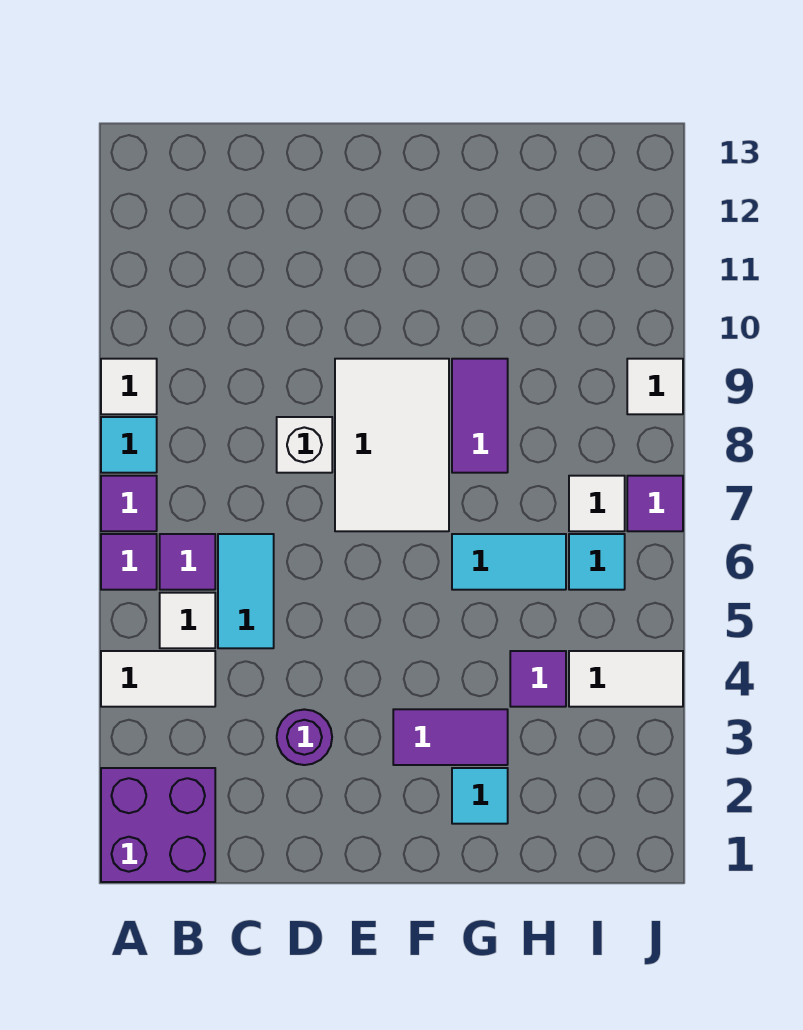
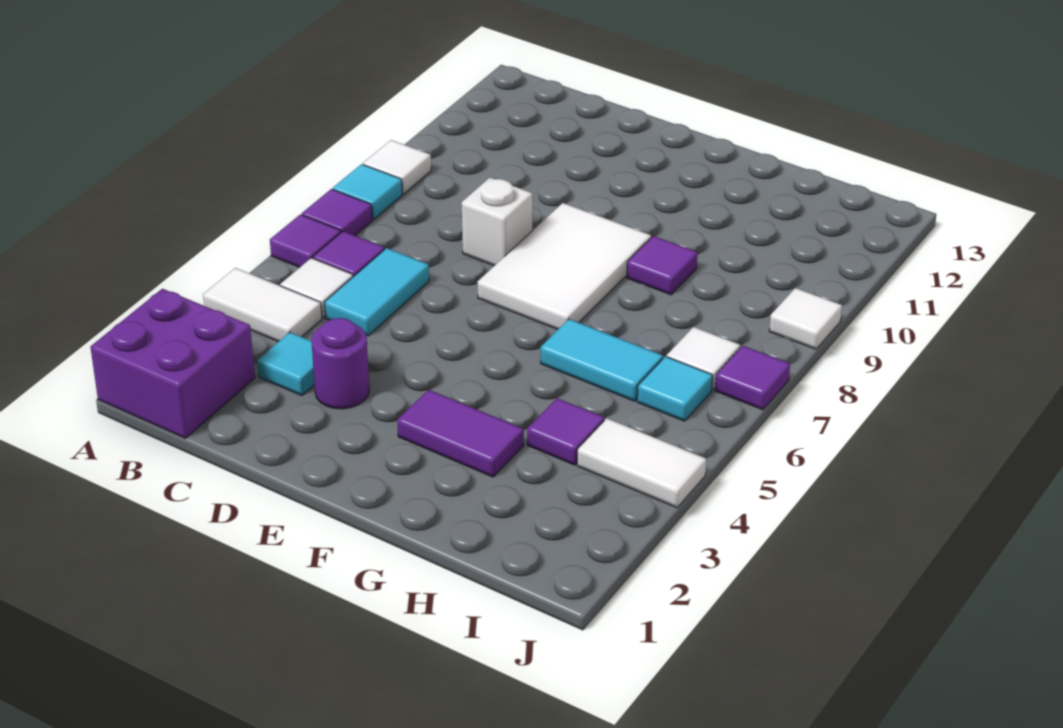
cyan 1x1 tile [452,768,508,824] -> cyan 1x1 tile moved to [257,332,315,396]
purple 1x2 tile [452,359,508,473] -> purple 1x1 tile [627,236,697,295]

